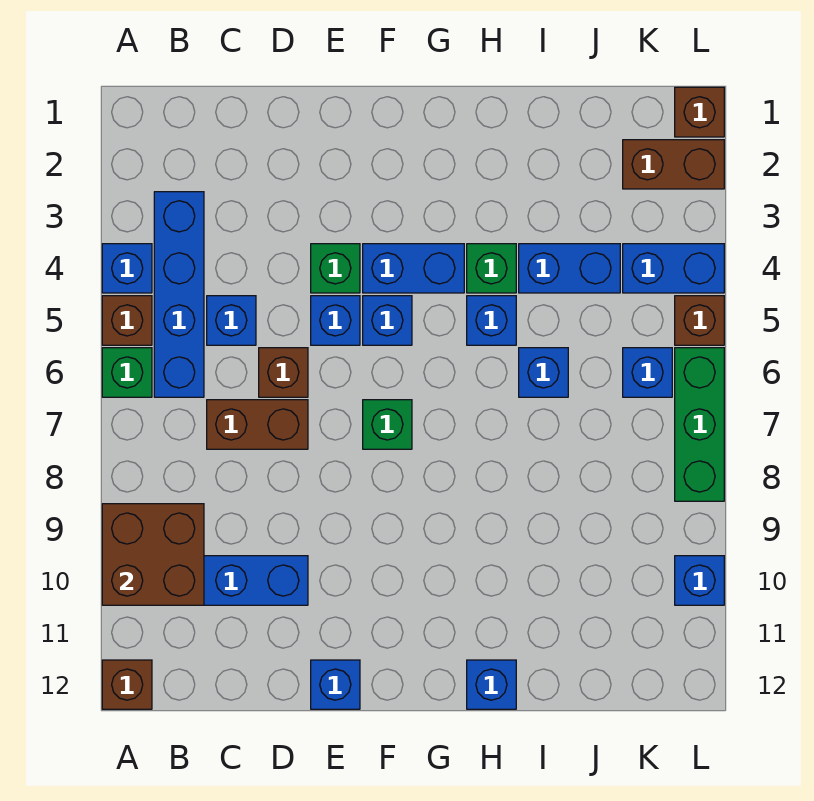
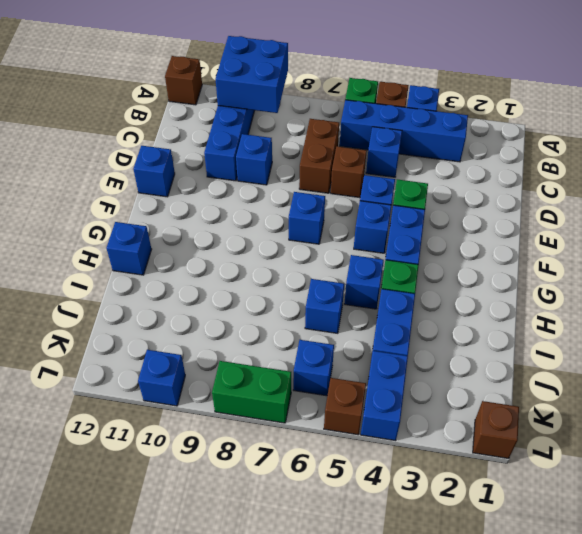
brown 2x2 brick [102,504,204,605] -> blue 2x2 brick [215,36,288,113]
none -> blue 1x1 brick [236,134,272,185]
green 1x1 brick [363,400,412,449] -> blue 1x1 brick [289,192,325,244]
brown 1x2 brick [623,140,724,189] -> none
green 1x3 brick [675,348,724,501] -> green 1x2 brick [212,361,291,423]

